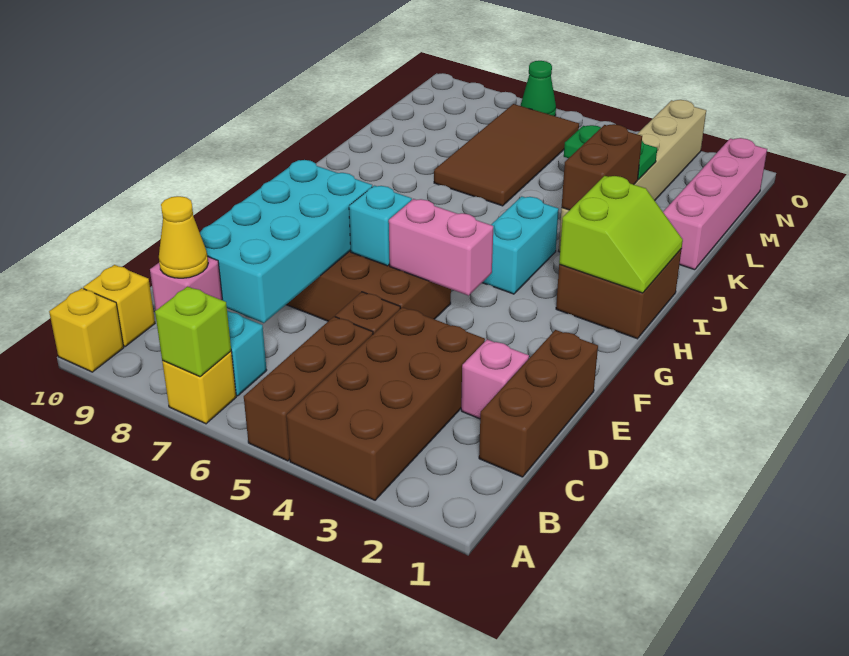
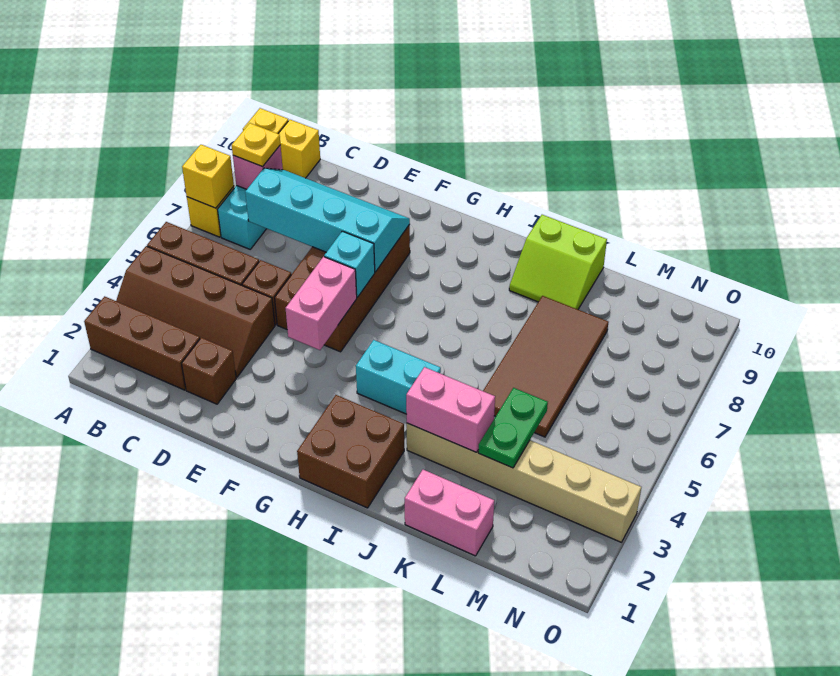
brown 2x4 brick [286,307,485,500] -> brown 2x4 slope [116,246,275,377]
lime 1x1 brick [155,286,231,377] -> yellow 1x1 brick [182,145,234,208]
yellow 1x1 cone [159,196,208,278] -> yellow 1x1 plate [232,123,280,167]
brown 1x3 brick [479,330,598,477] -> brown 1x3 brick moved to [84,296,200,390]
cyan 2x4 brick [200,160,372,323] -> cyan 2x4 slope [245,168,410,272]
pink 1x1 brick [461,340,529,419] -> brown 1x1 brick [182,338,236,404]
lime 2x2 slope [559,176,683,293] -> lime 2x2 slope moved to [509,215,607,309]
brown 1x2 brick [562,124,642,210] -> pink 1x2 brick [406,367,495,452]
pink 1x4 brick [663,138,767,270] -> pink 1x2 brick [405,470,494,556]
brown 2x4 tile [434,104,579,206] -> brown 2x4 tile turned to [483,296,609,437]
green 1x1 cone [521,61,556,116] -> none

